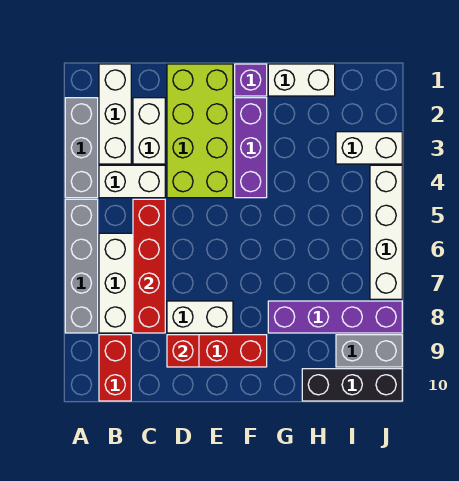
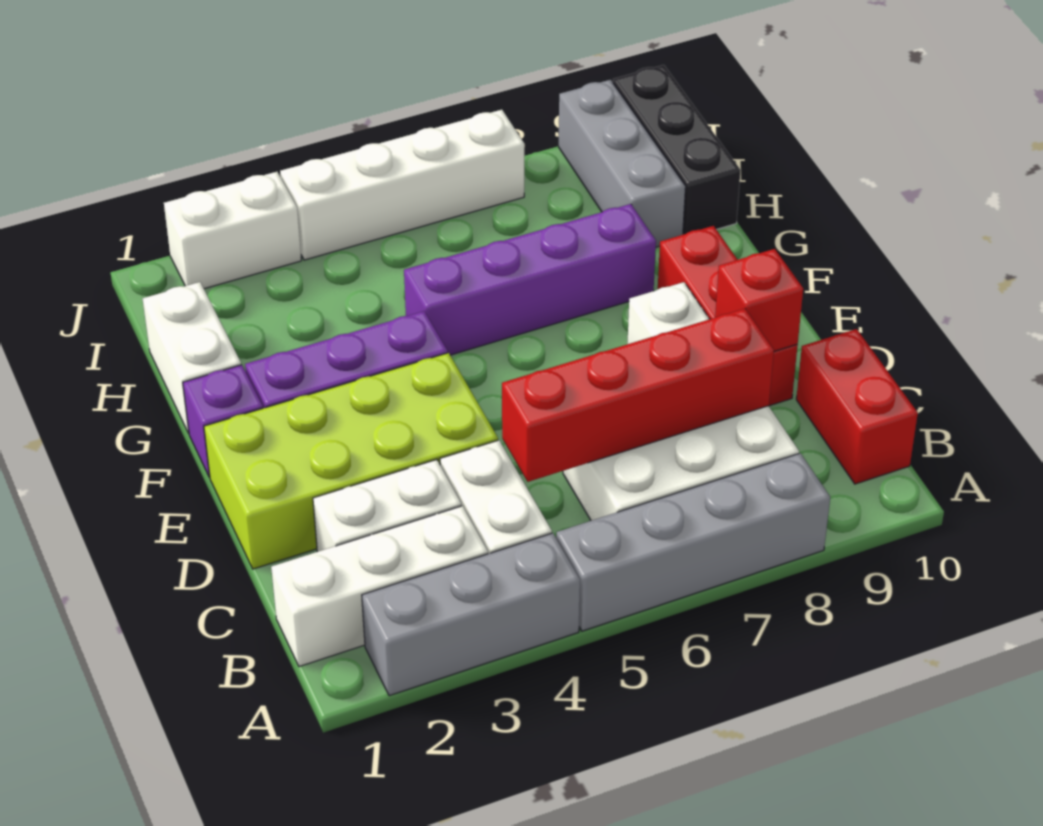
red 1x2 brick [99,335,131,401] -> red 1x2 brick turned to [796,329,918,484]
purple 1x4 brick [268,301,402,333] -> purple 1x4 brick turned to [404,204,656,355]
white 1x2 brick [336,132,402,164] -> white 1x2 brick turned to [164,172,301,289]
grey 1x2 brick [336,335,402,367] -> grey 1x3 brick [559,80,685,247]

